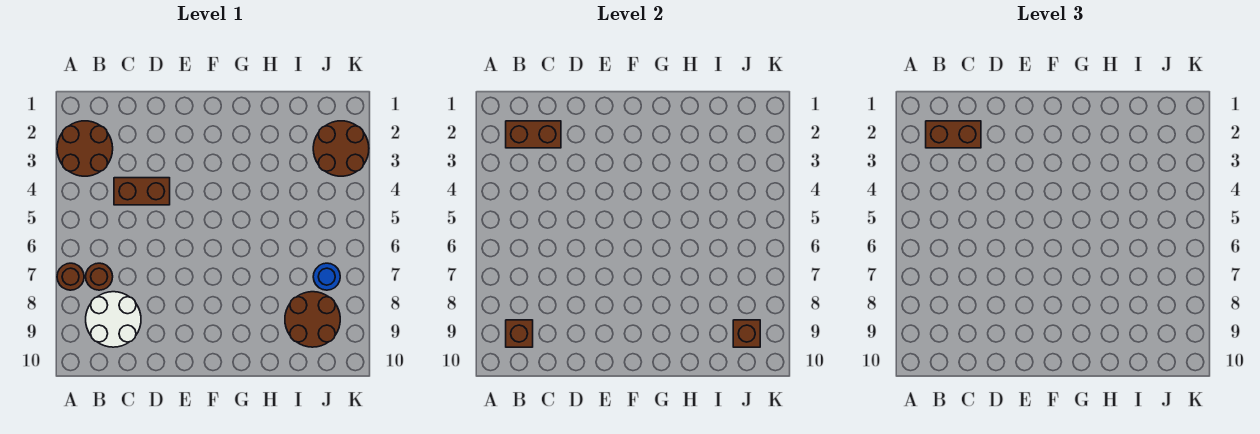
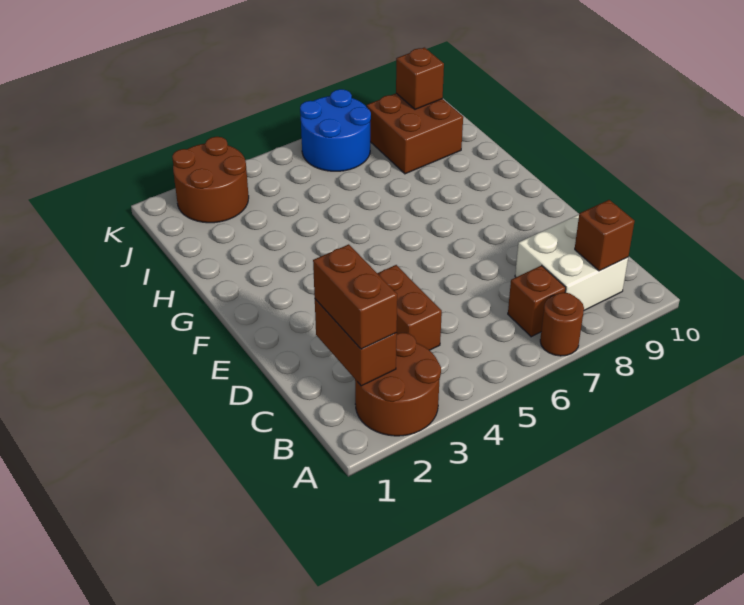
brown 1x1 round brick [86,263,113,290] -> brown 1x1 brick [508,266,566,337]
white 2x2 round brick [86,292,141,347] -> white 2x2 brick [515,215,628,310]
brown 2x2 round brick [285,292,340,347] -> brown 2x2 brick [367,93,463,174]
blue 1x1 round brick [313,263,340,290] -> blue 2x2 round brick [300,89,371,171]

